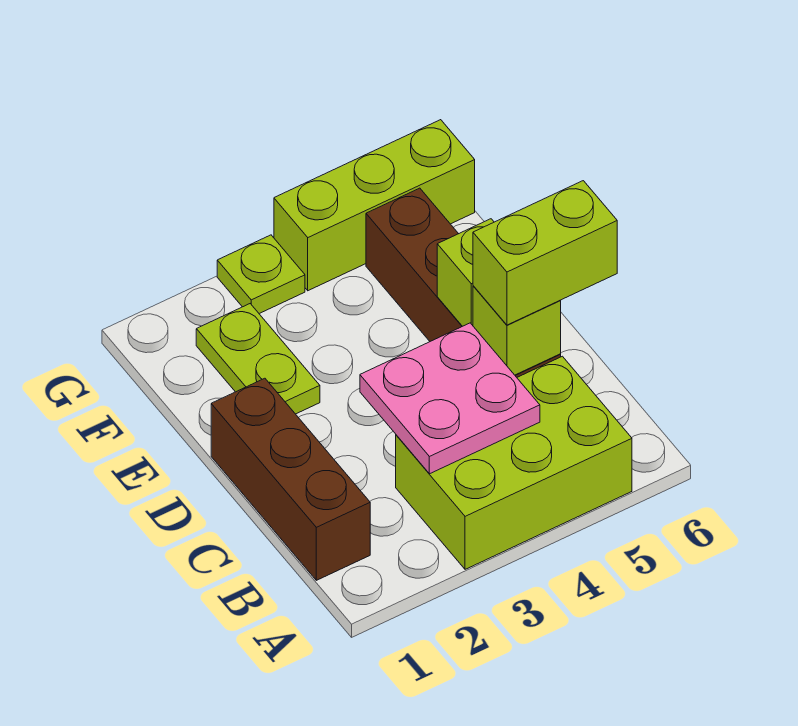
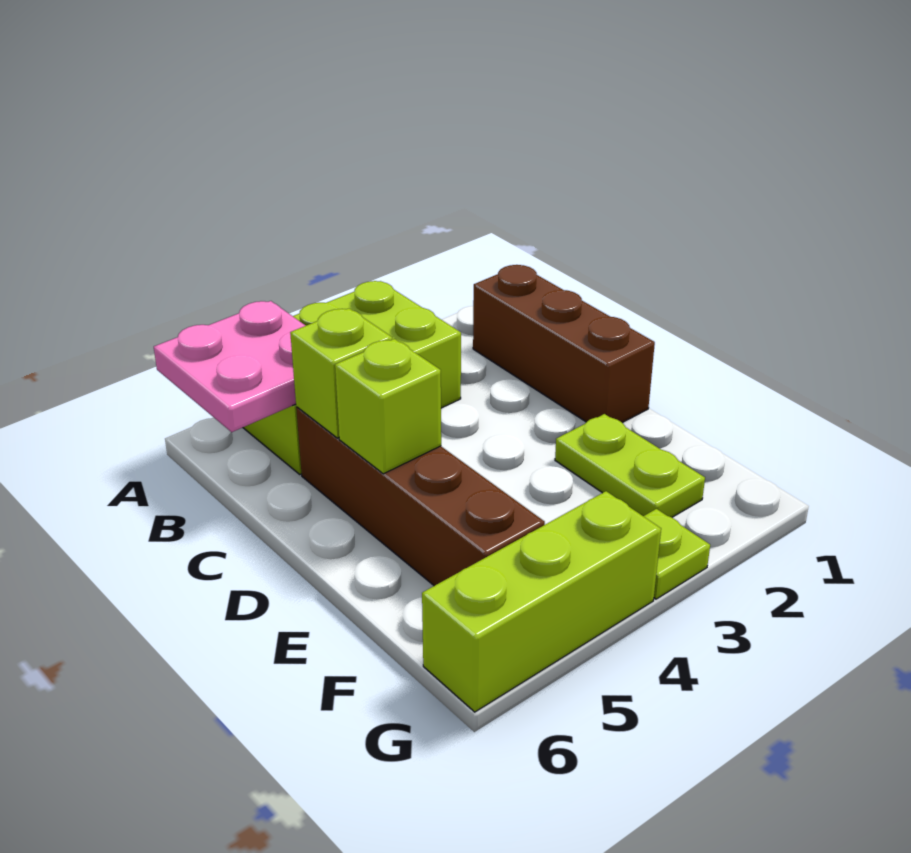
pink 2x2 plate [360,323,540,474] -> pink 2x2 plate moved to [154,301,306,432]
lime 1x2 brick [473,181,617,325] -> none

